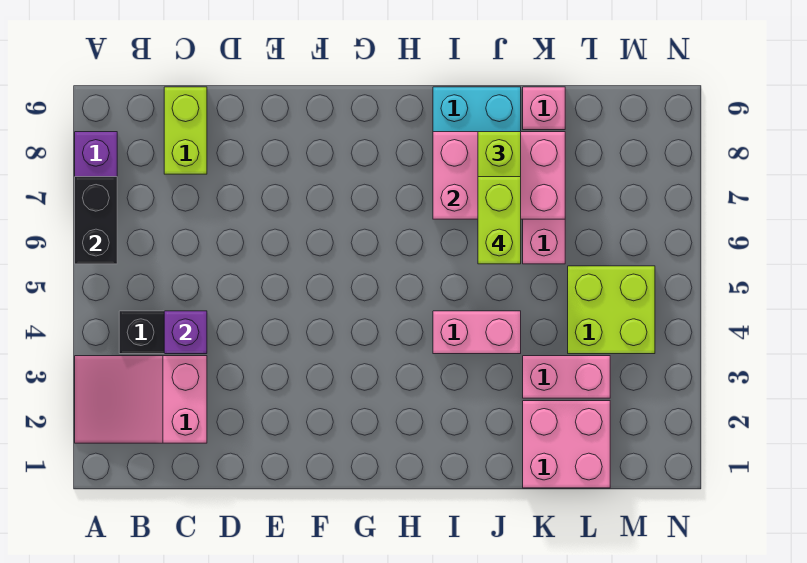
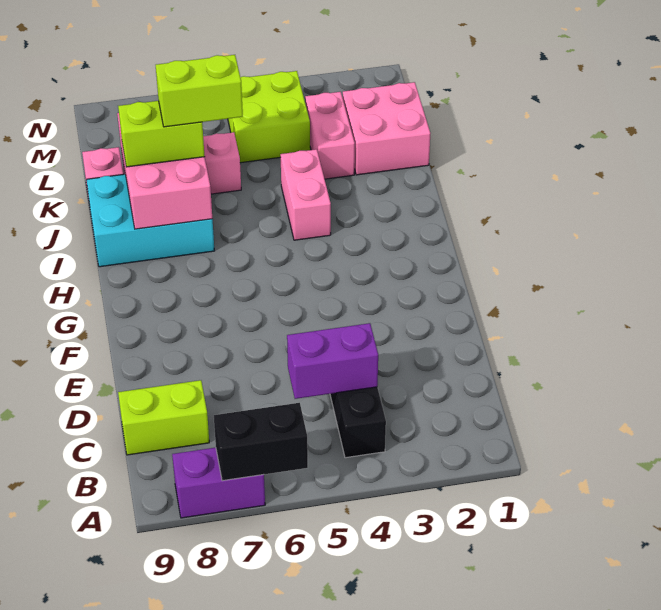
pink 2x3 slope [75,356,207,443] -> none
purple 1x1 brick [164,311,207,354] -> purple 1x2 brick [287,323,378,399]

